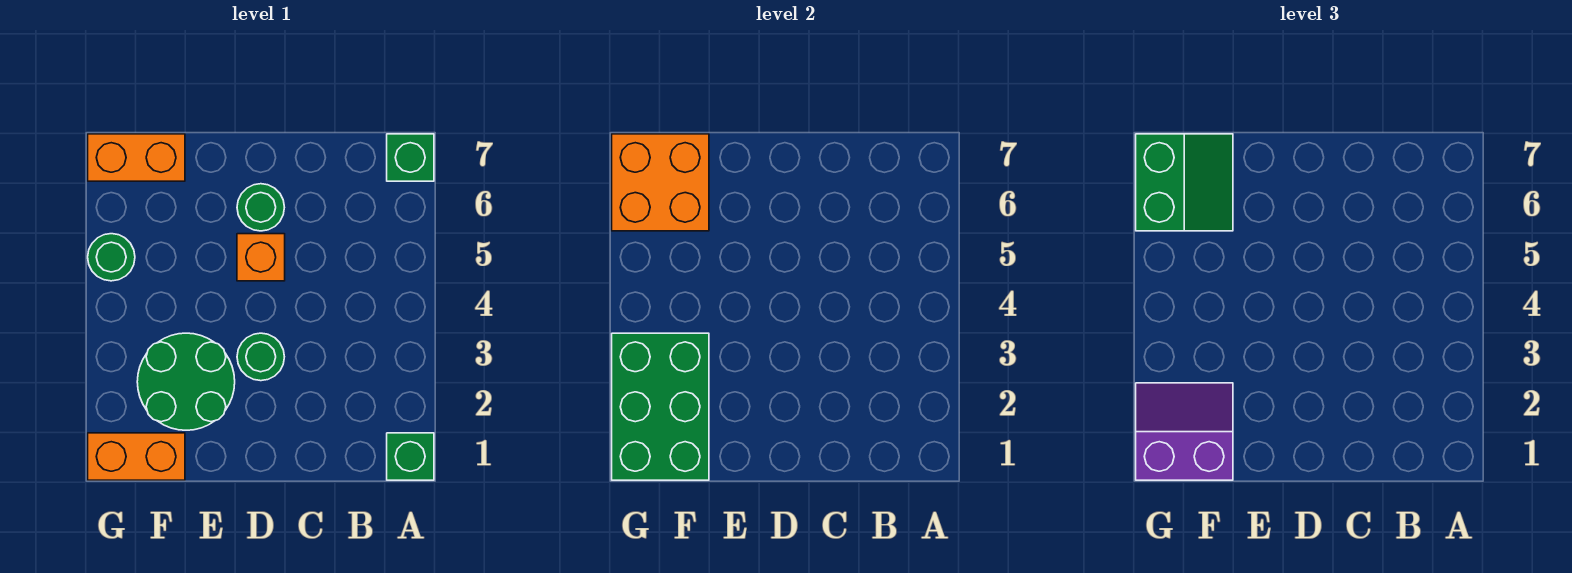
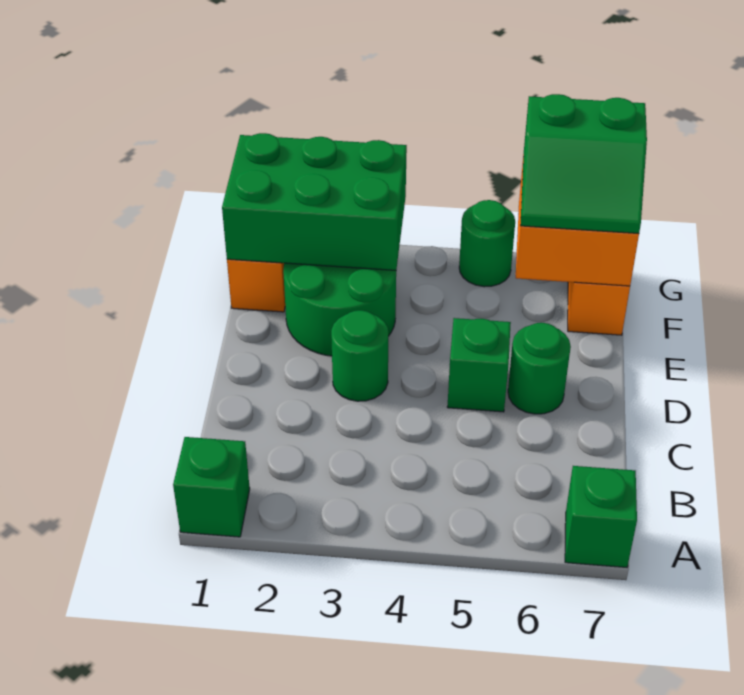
orange 1x1 brick [237,234,285,281] -> green 1x1 brick [447,318,511,412]
purple 2x2 slope [1136,383,1233,480] -> none

